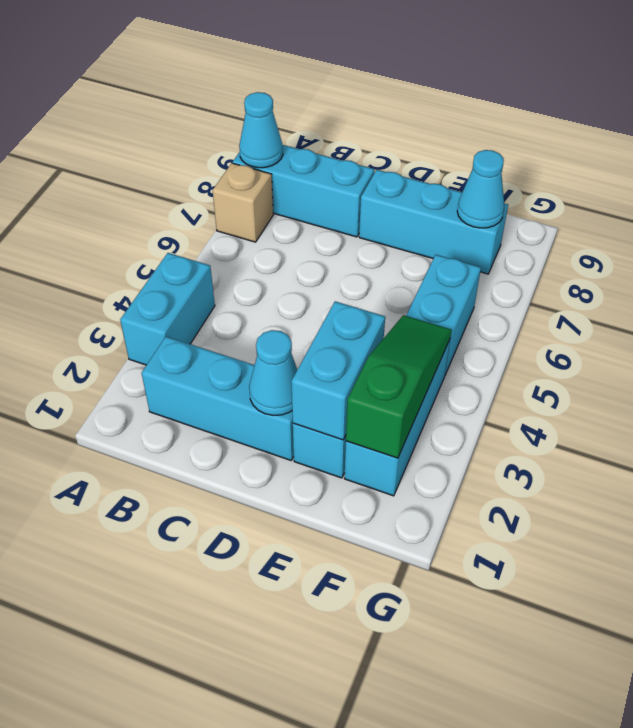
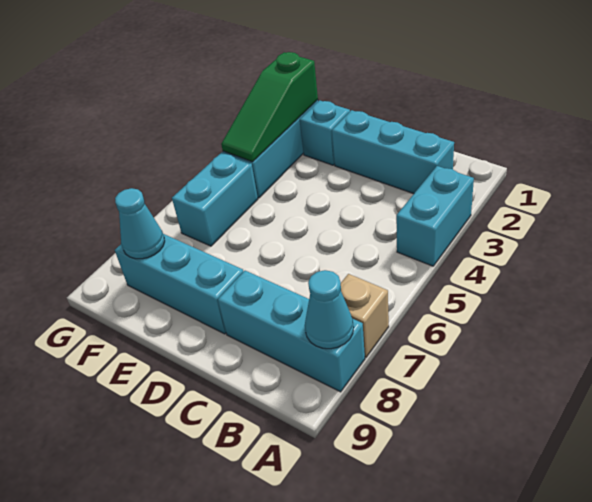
cyan 1x1 cone [249,330,297,416] -> none
cyan 1x2 brick [291,301,385,440] -> none

